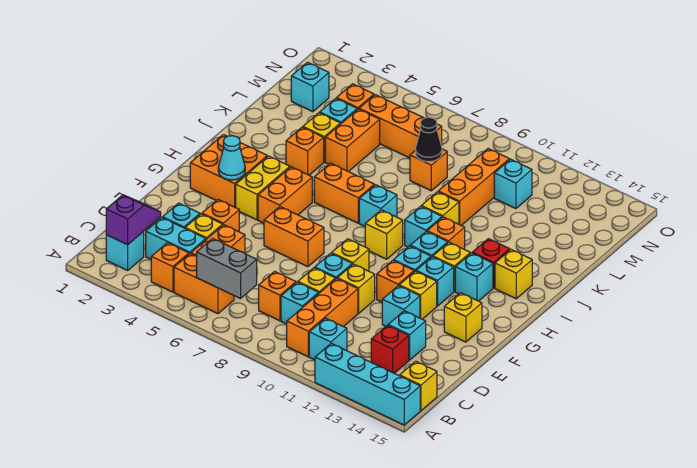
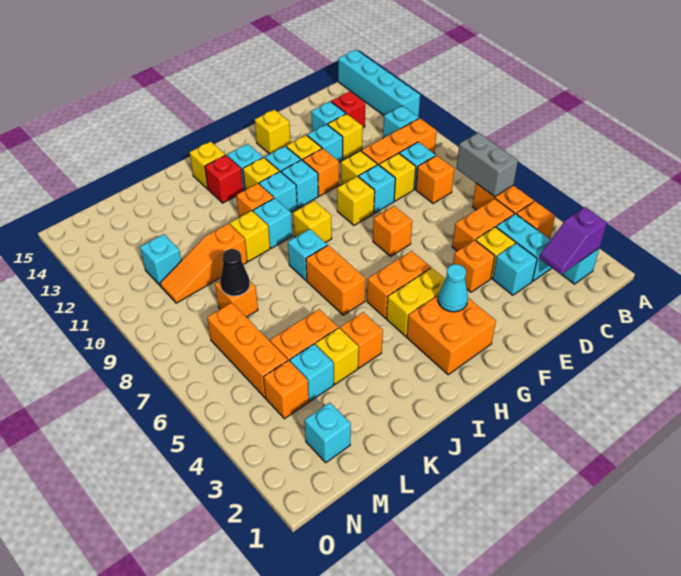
yellow 1x1 brick [400,361,437,411] -> yellow 1x1 brick moved to [328,114,363,160]
orange 1x2 brick [264,207,324,267] -> orange 1x1 brick [373,206,412,256]
orange 1x3 brick [438,149,509,225] -> orange 1x3 slope [160,224,247,303]

